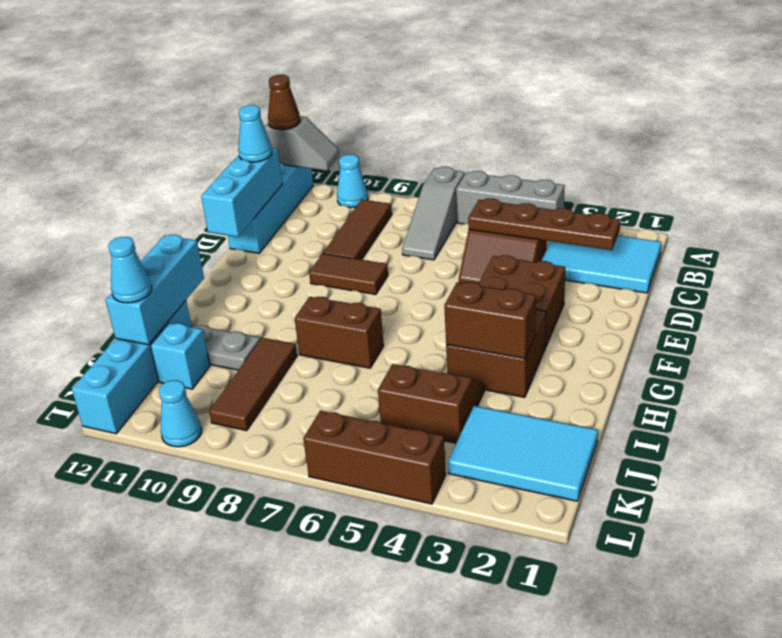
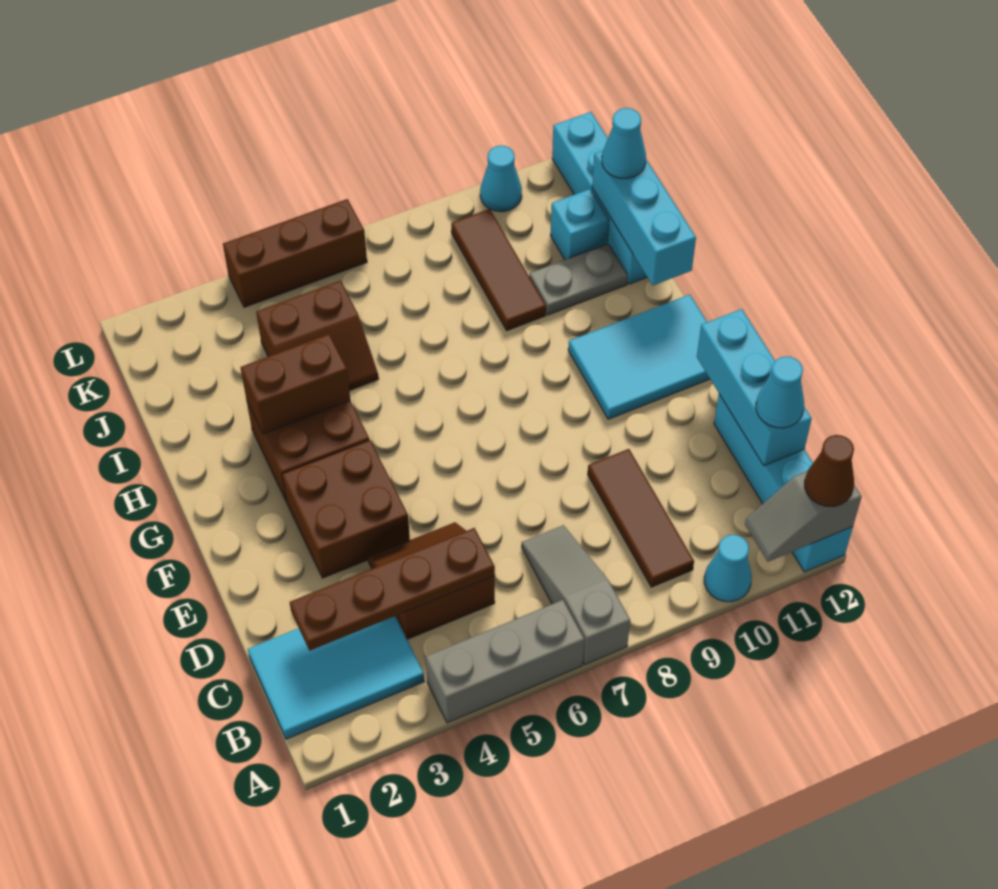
brown 1x2 tile [309,254,388,295] -> none
brown 1x2 brick [295,297,384,368] -> none
cyan 2x3 tile [448,406,598,501] -> cyan 2x3 tile moved to [568,295,710,419]

